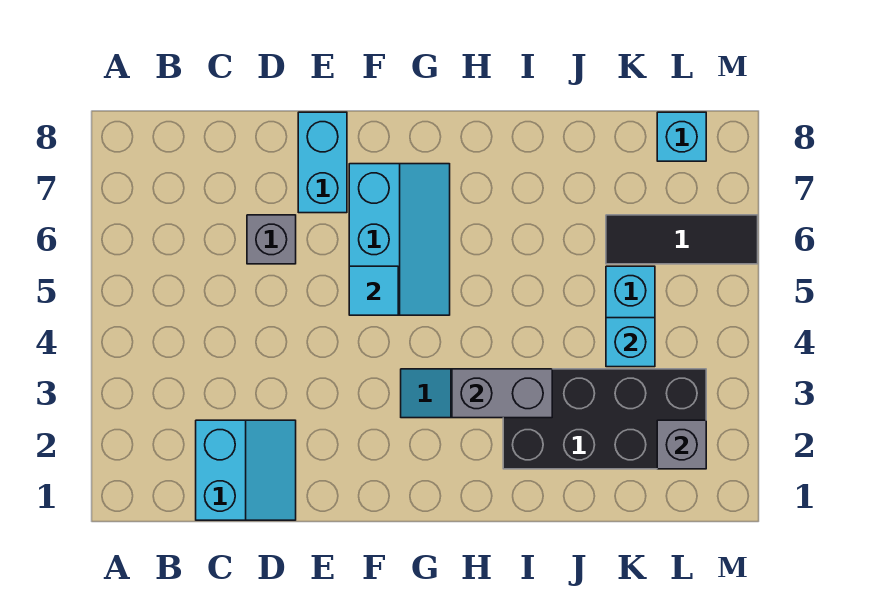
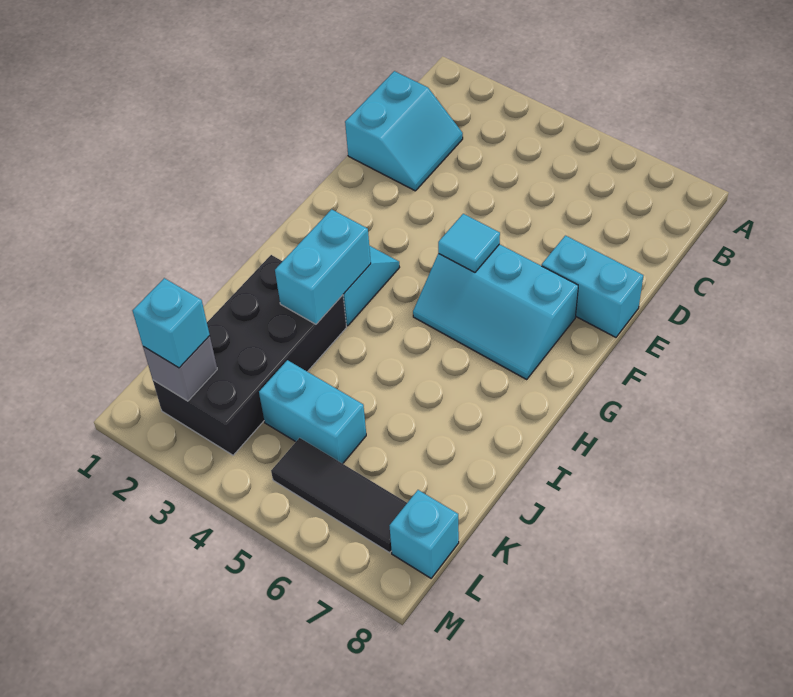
cyan 2x2 slope [196,420,296,520] -> cyan 2x2 slope turned to [345,71,463,191]
grey 1x1 brick [247,215,296,264] -> none
grey 1x2 brick [452,369,552,418] -> cyan 1x2 brick [275,209,371,324]
cyan 1x1 brick [606,318,655,367] -> cyan 1x1 brick moved to [133,278,210,368]
black 1x3 tile [606,215,758,264] -> black 1x3 tile turned to [271,438,407,553]

